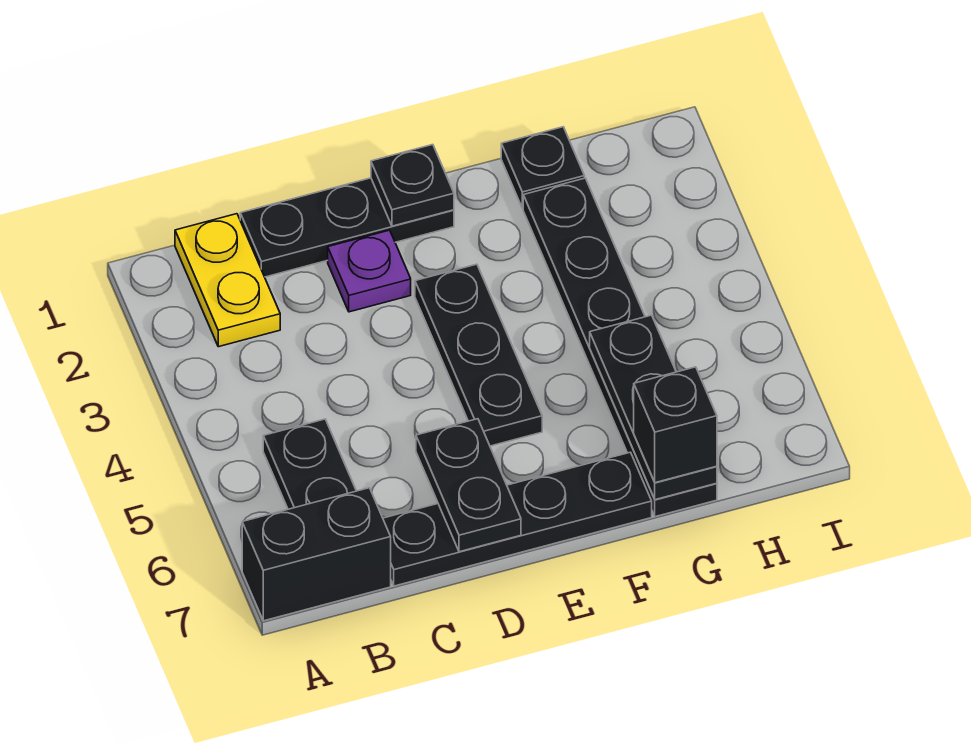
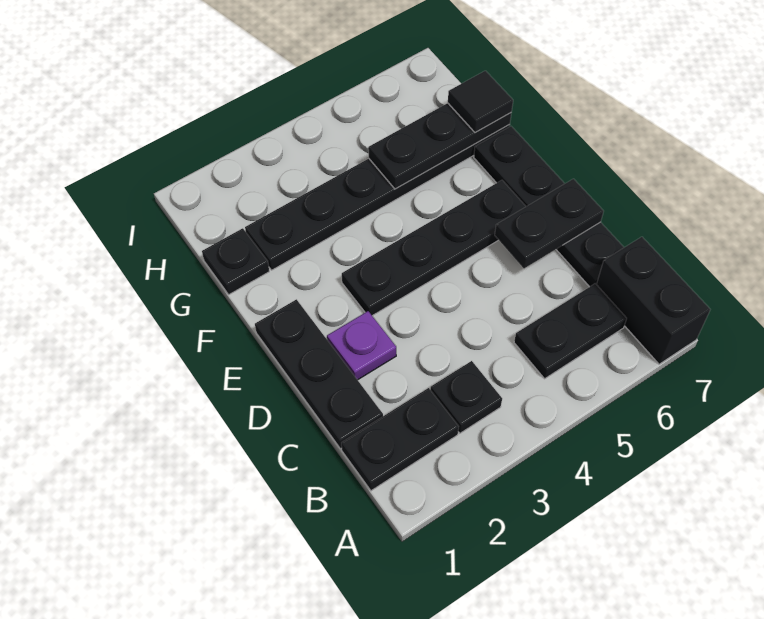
yellow 1x2 plate [175,214,280,347] -> black 1x2 plate [341,388,459,491]
black 1x1 plate [371,145,454,226] -> black 1x1 plate moved to [430,361,502,433]
black 1x3 plate [415,264,542,446] -> black 1x4 plate [342,180,526,316]
black 1x1 brick [634,367,717,483] -> black 1x1 tile [448,71,513,133]

